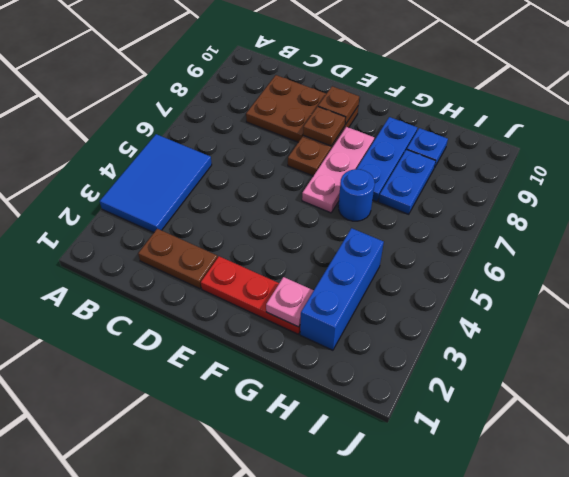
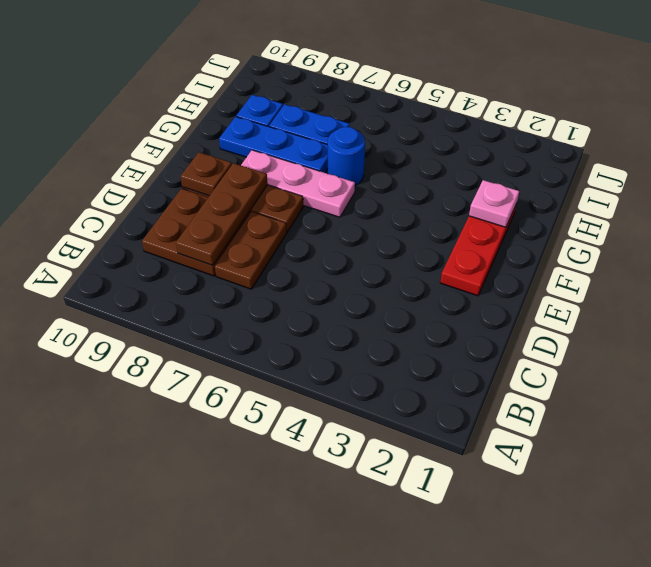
blue 2x3 tile [100,134,212,233] -> none
brown 1x2 plate [138,229,218,289] -> brown 1x2 plate moved to [215,212,287,289]
brown 1x1 plate [303,107,346,146] -> brown 1x3 plate [176,163,267,265]
blue 1x3 brick [300,228,384,350] -> none

